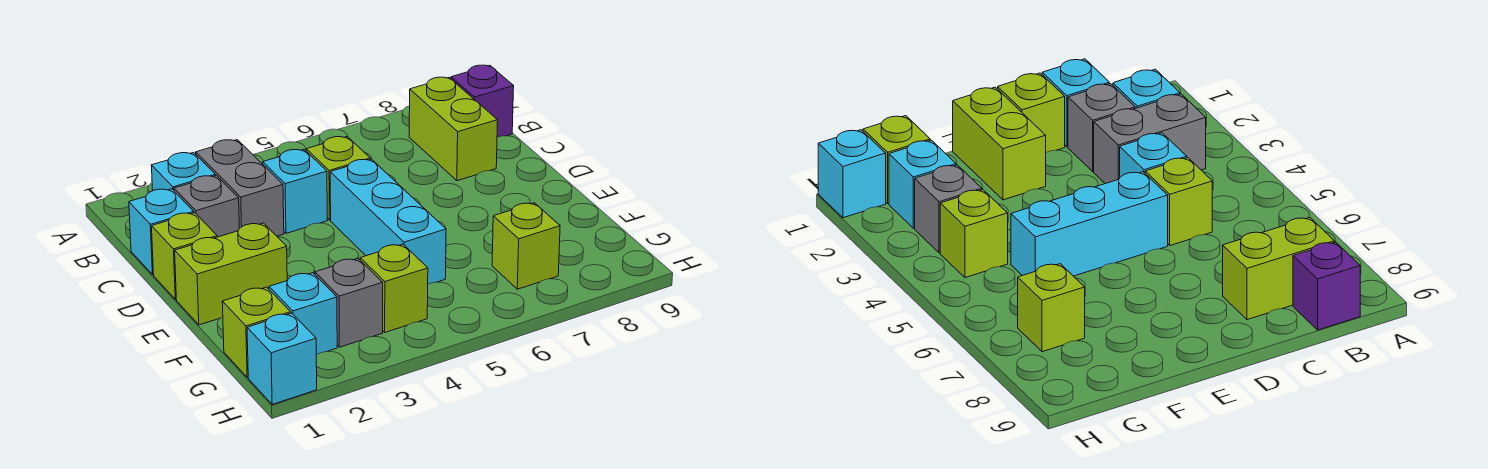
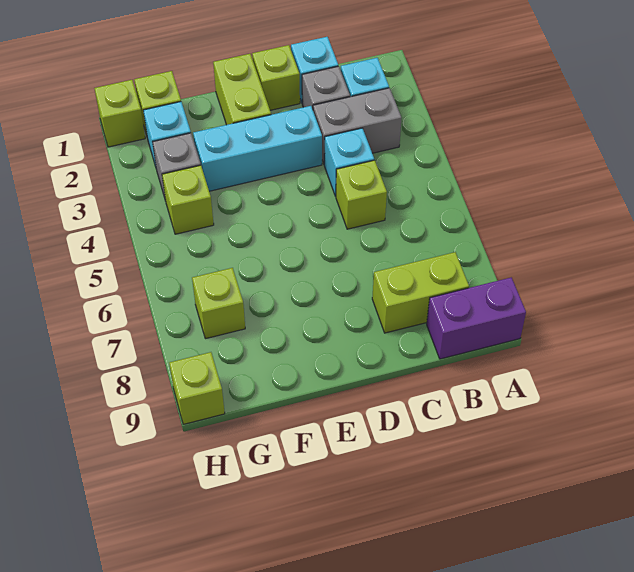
purple 1x1 brick [451,65,514,137] -> purple 1x2 brick [427,277,526,359]
cyan 1x3 brick [330,159,446,284] -> cyan 1x3 brick moved to [193,106,322,191]
cyan 1x1 brick [247,313,317,404] -> lime 1x1 brick [94,80,145,147]
none -> lime 1x1 brick [169,352,225,424]

